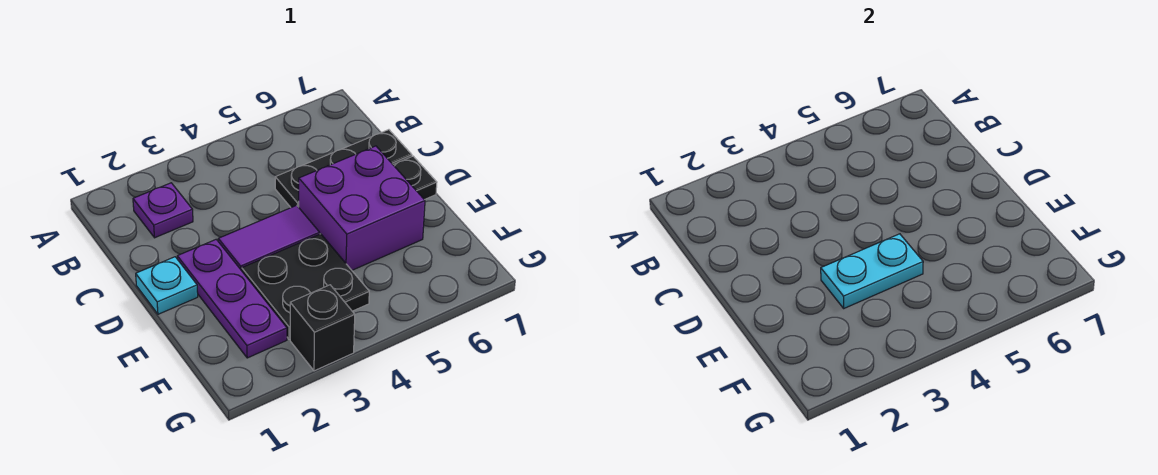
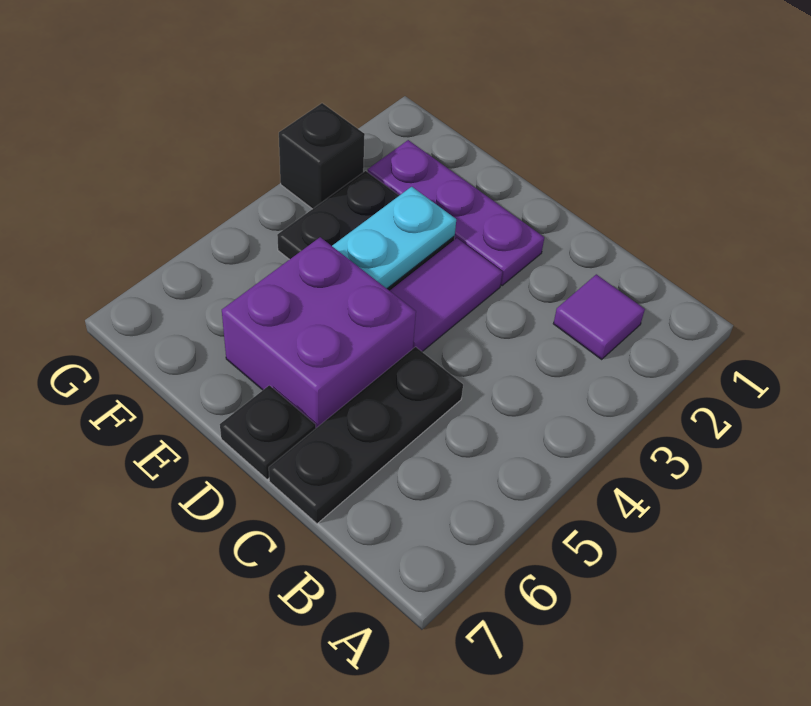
purple 1x1 plate [133,183,193,238] -> purple 1x1 tile [553,274,645,359]
cyan 1x1 plate [136,257,198,314] -> none

